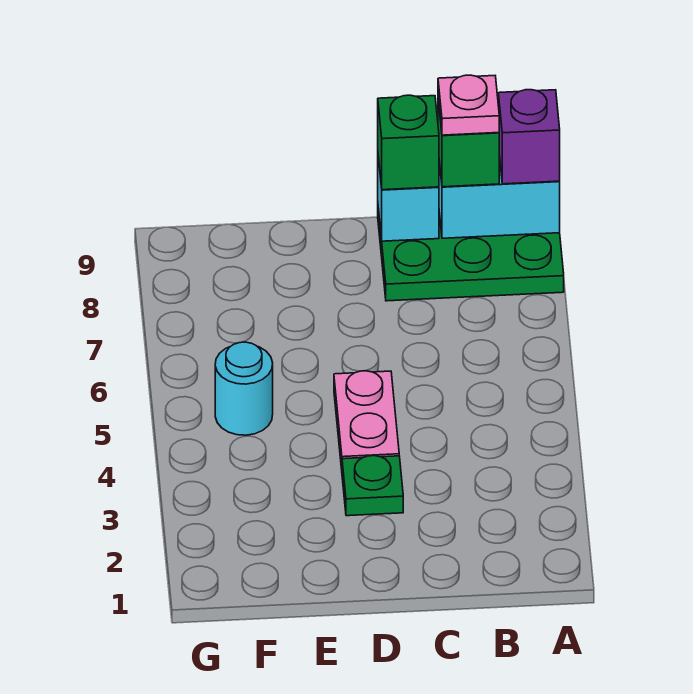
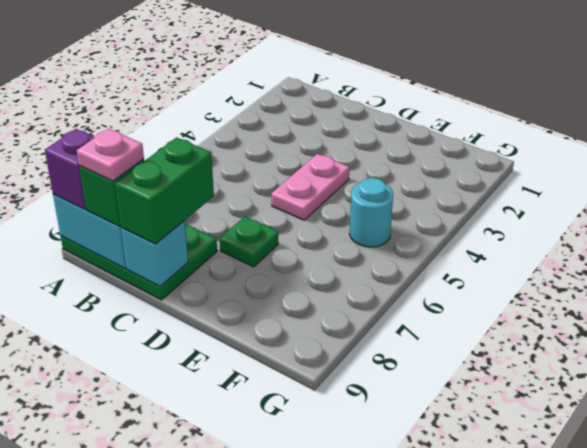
green 1x1 brick [378,95,439,190] -> green 1x2 brick [115,137,214,244]
green 1x1 plate [342,456,403,516] -> green 1x1 plate moved to [220,217,278,267]

